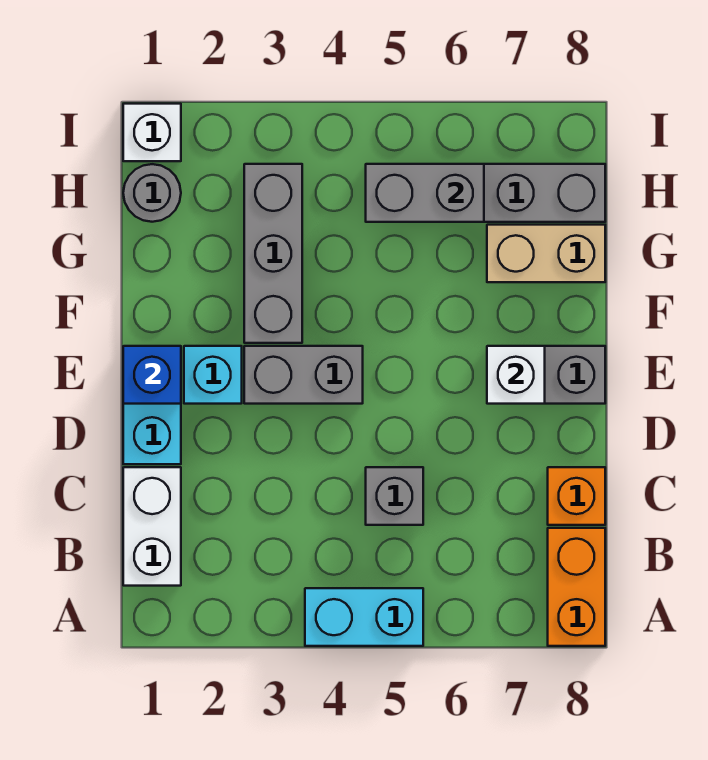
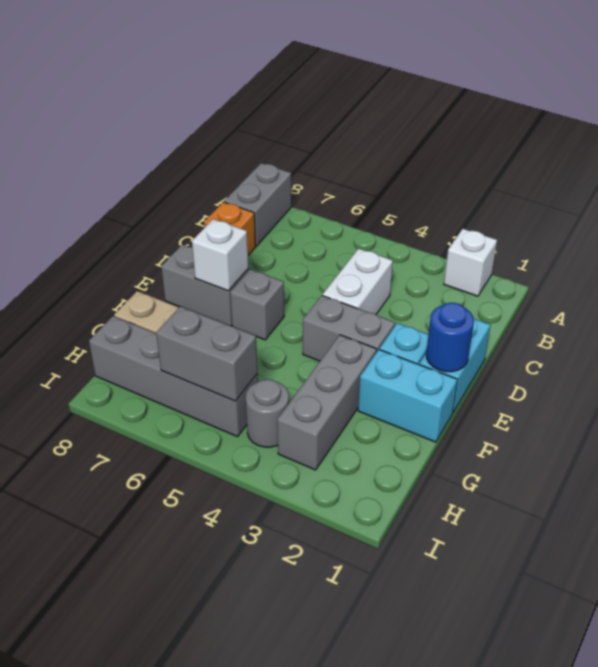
cyan 1x2 brick [305,588,423,646] -> cyan 1x2 brick moved to [358,350,457,442]
orange 1x2 brick [548,528,605,646] -> grey 1x2 brick [224,163,291,246]
white 1x2 brick [123,467,181,586] -> white 1x2 brick moved to [323,249,393,314]
grey 1x1 brick [366,467,423,525] -> grey 1x1 brick moved to [230,269,284,340]
blue 1x1 brick [123,346,181,404] -> blue 1x1 round brick [426,303,474,372]
grey 1x1 round brick [123,164,181,222] -> grey 1x1 round brick moved to [246,379,289,447]
white 1x1 brick [123,104,181,161] -> white 1x1 brick moved to [444,229,497,296]

